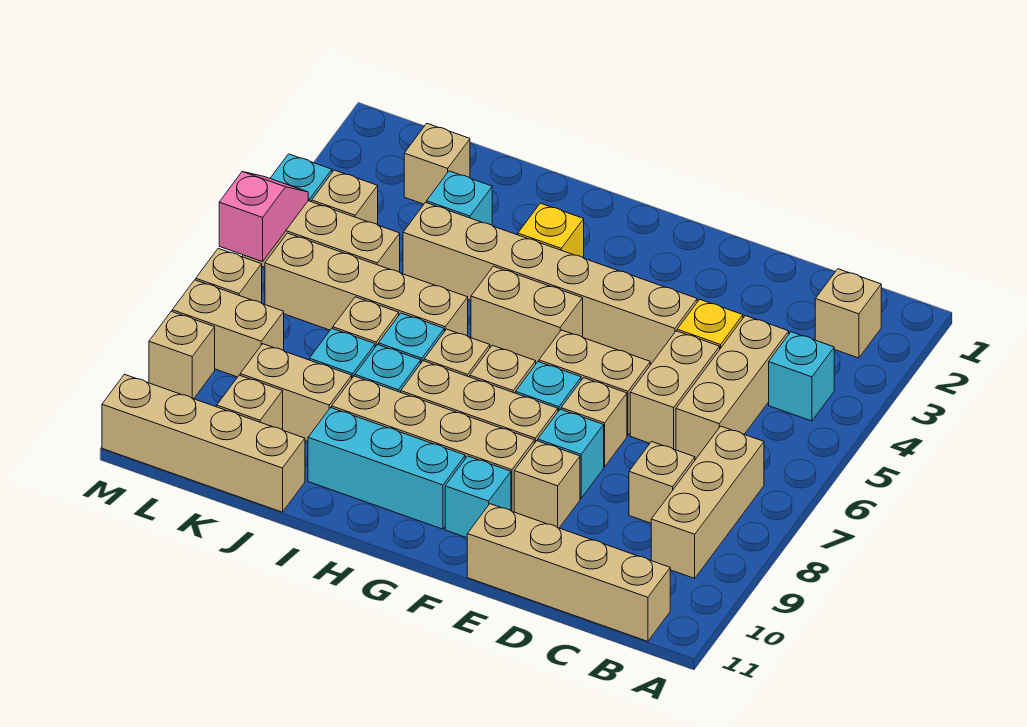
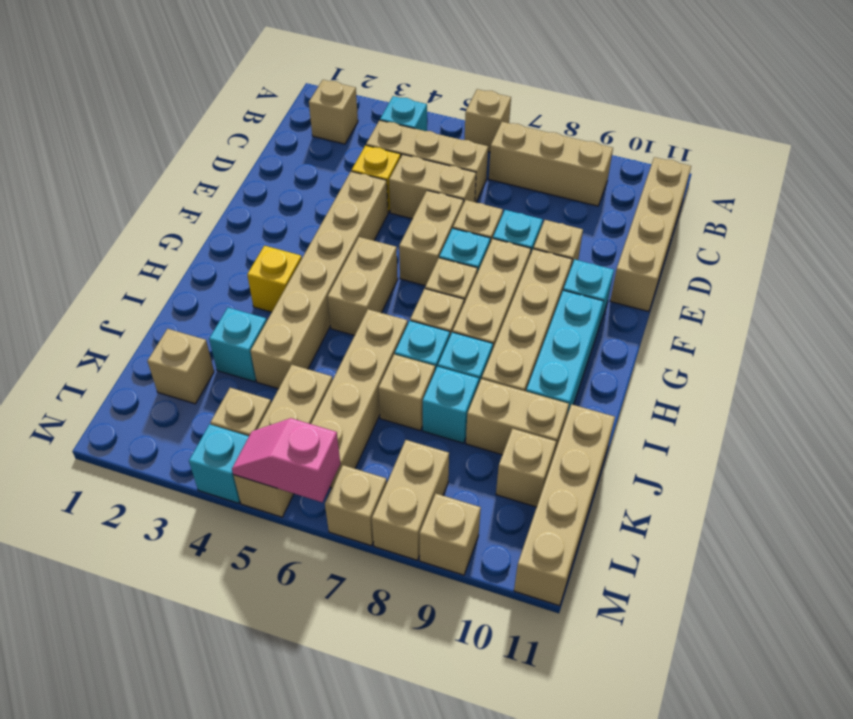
tan 1x1 brick [629,442,695,523] -> tan 1x1 brick moved to [465,89,511,152]
tan 1x2 brick [240,344,352,442] -> tan 1x2 brick turned to [466,379,569,455]

